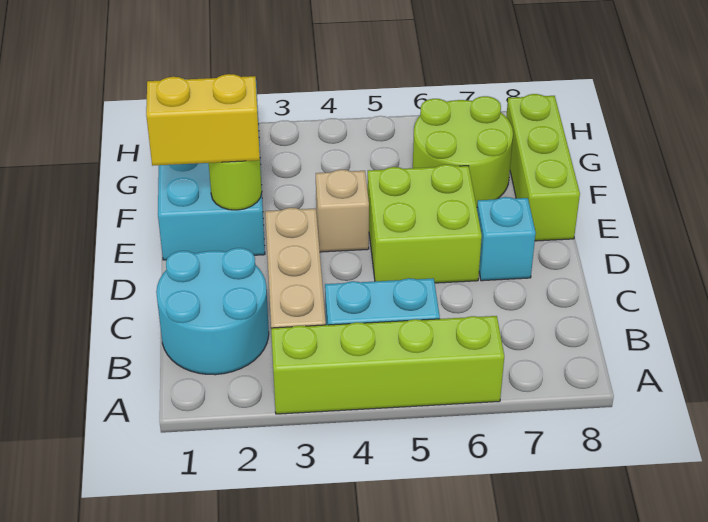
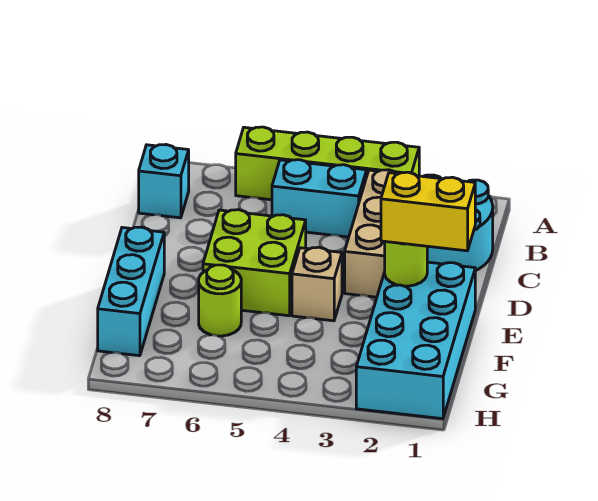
cyan 1x1 brick [477,197,536,281] -> cyan 1x1 brick moved to [139,145,189,218]
lime 1x3 brick [506,94,580,241] -> cyan 1x3 brick [98,227,164,356]
lime 2x2 round brick [413,96,513,207] -> lime 1x1 round brick [199,265,241,336]

